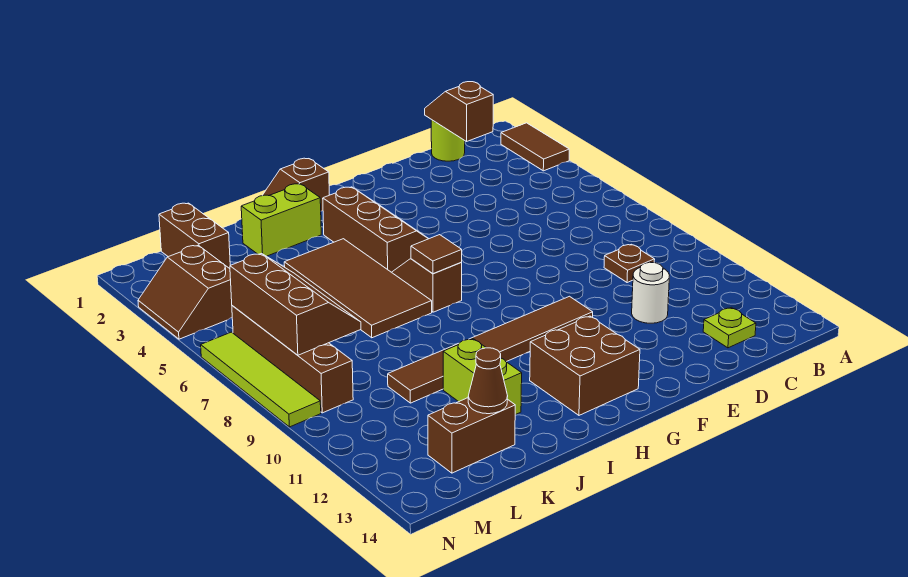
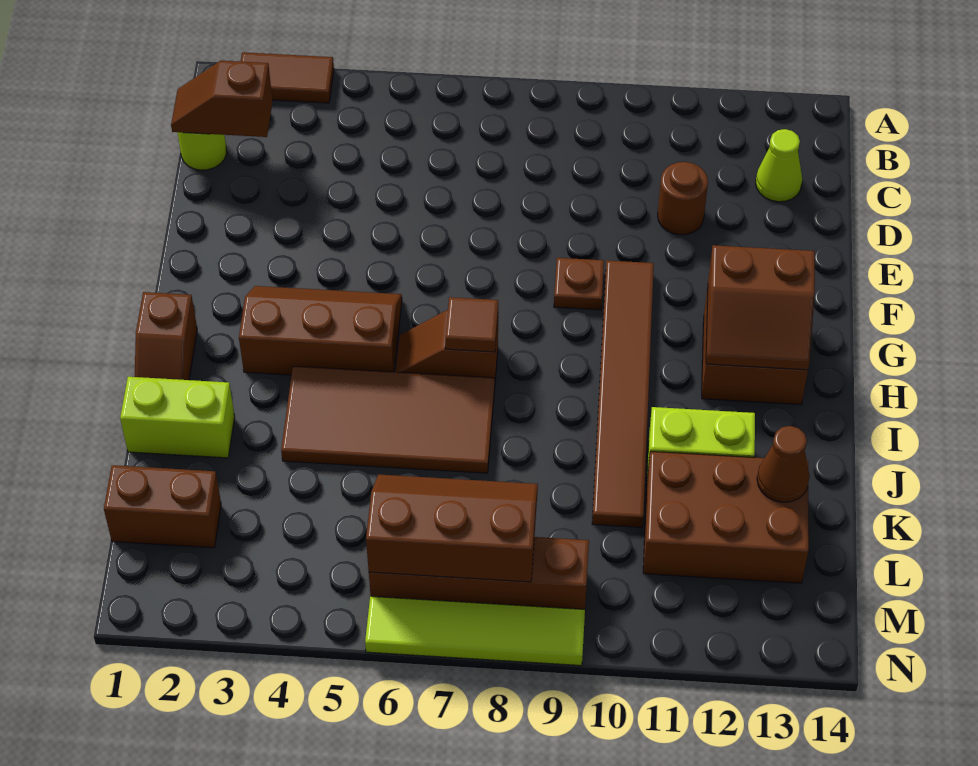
brown 1x1 plate [604,244,655,283] -> brown 1x1 plate moved to [554,258,604,310]
lime 1x1 plate [703,308,756,348] -> lime 1x1 cone [756,129,802,202]
white 1x1 round brick [632,262,669,323] -> brown 1x1 round brick [658,162,708,235]
lime 1x2 brick [241,184,321,256] -> lime 1x2 brick turned to [120,377,235,458]
brown 1x2 brick [428,398,515,473] -> brown 2x3 brick [643,451,809,583]
brown 2x2 slope [138,245,232,339] -> brown 2x2 slope moved to [706,245,815,370]

